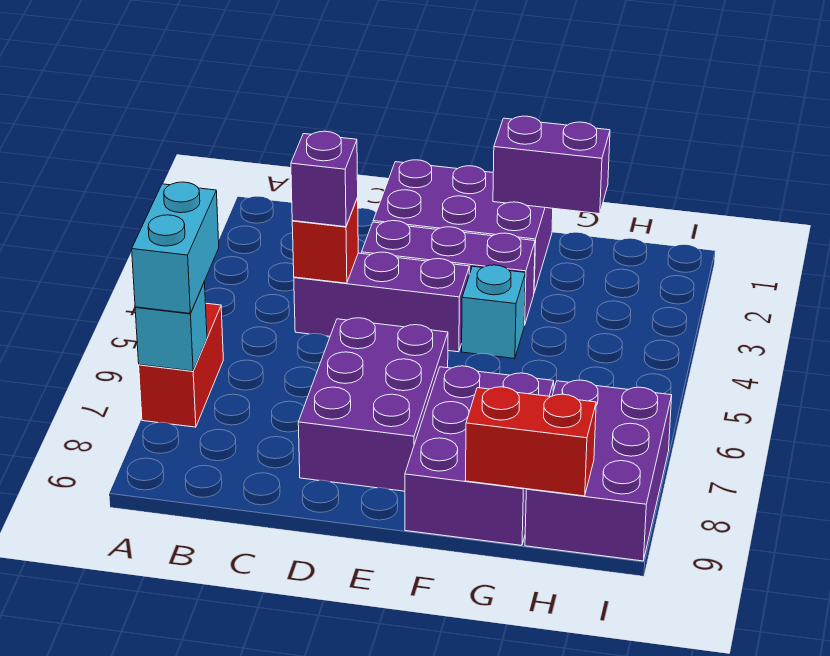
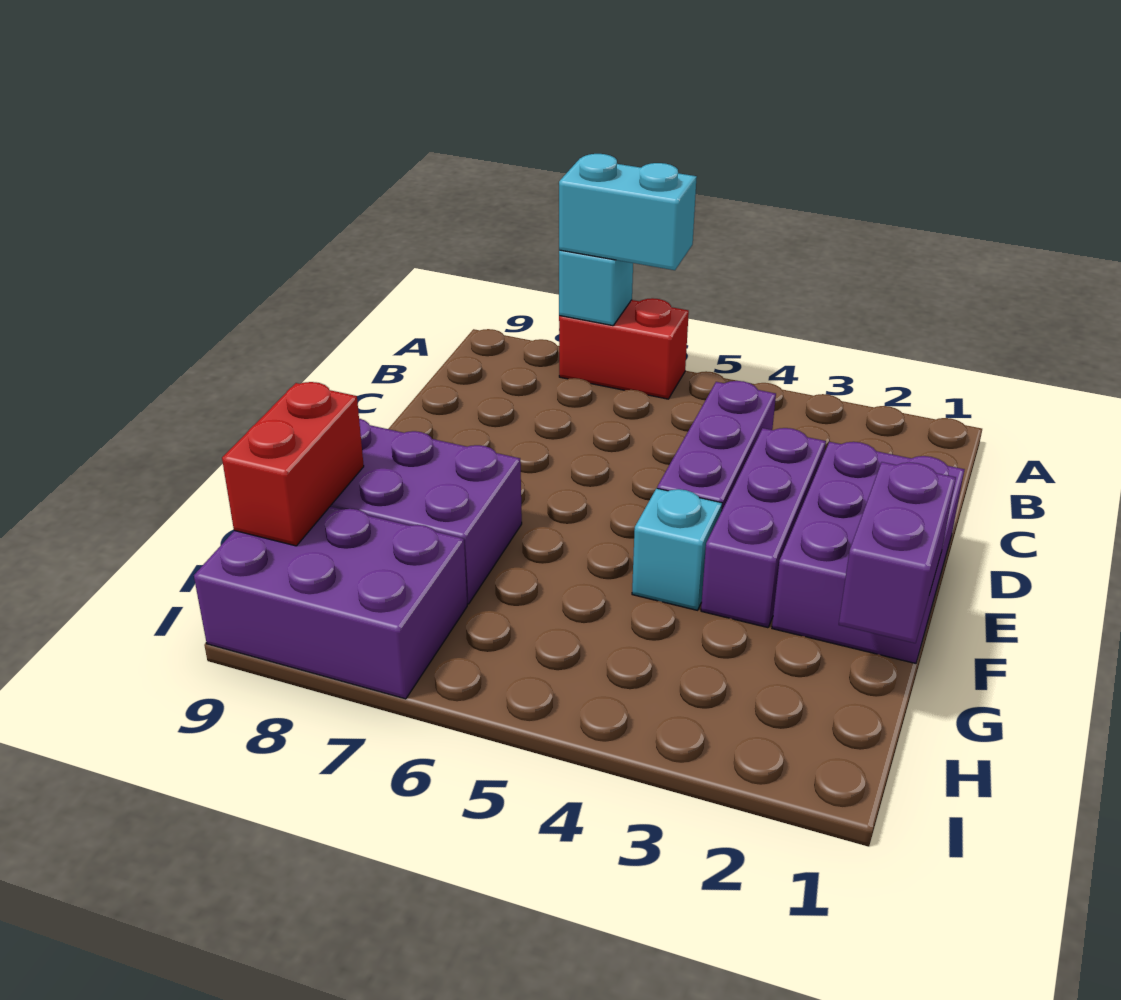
red 1x1 brick [292,197,358,283] -> none
purple 1x1 brick [291,131,358,227] -> none
purple 2x3 brick [298,318,448,491] -> none

